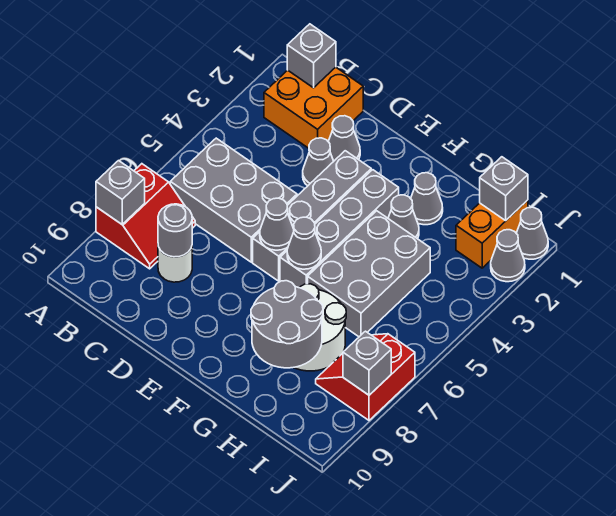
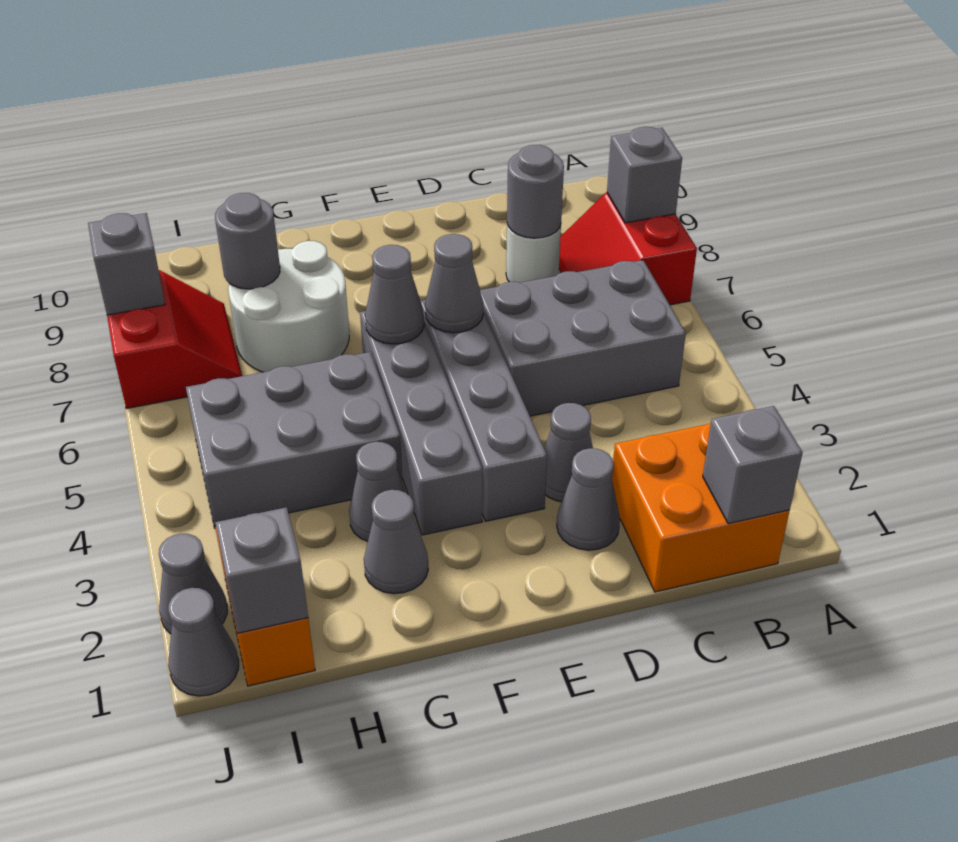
grey 2x3 brick [308,211,430,337] -> grey 2x3 brick turned to [186,352,403,528]
grey 2x2 round brick [251,281,323,368] -> grey 1x1 round brick [215,193,280,289]

